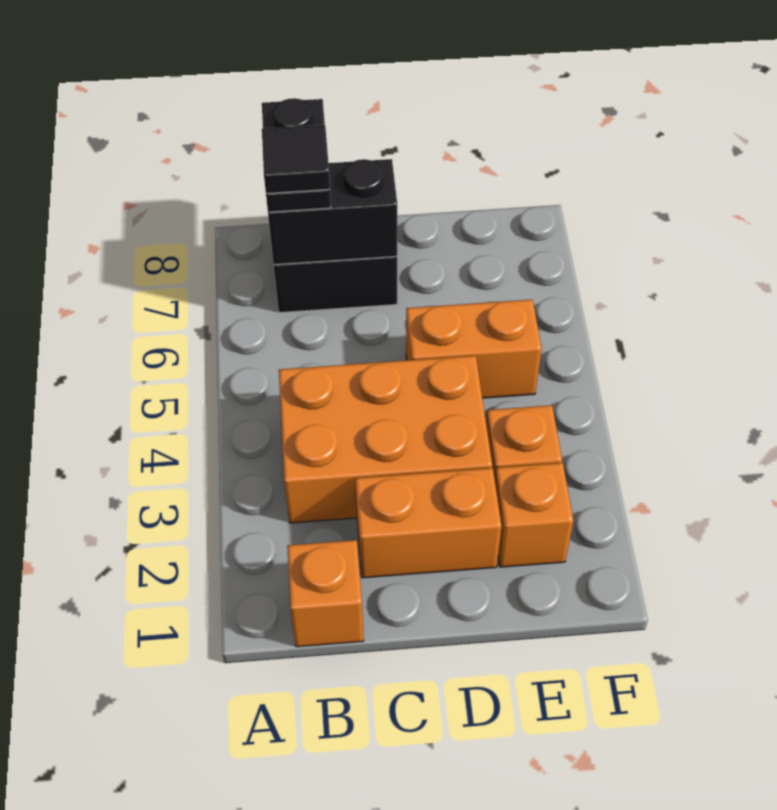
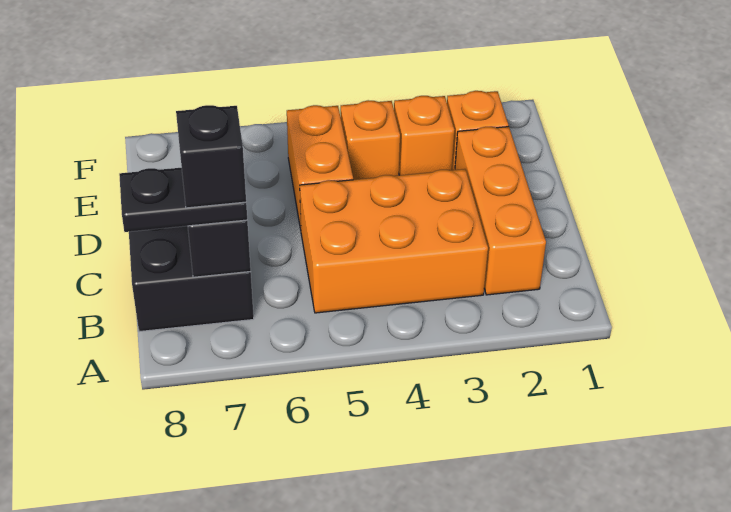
orange 1x1 brick [287,540,364,647] -> orange 1x1 brick moved to [341,100,400,180]
orange 2x3 brick [279,356,492,523] -> orange 2x3 brick turned to [300,169,488,313]
black 1x1 tile [262,125,330,193] -> black 1x1 brick [176,105,246,208]
orange 1x2 brick [355,468,502,578] -> orange 1x3 brick [455,127,546,295]

